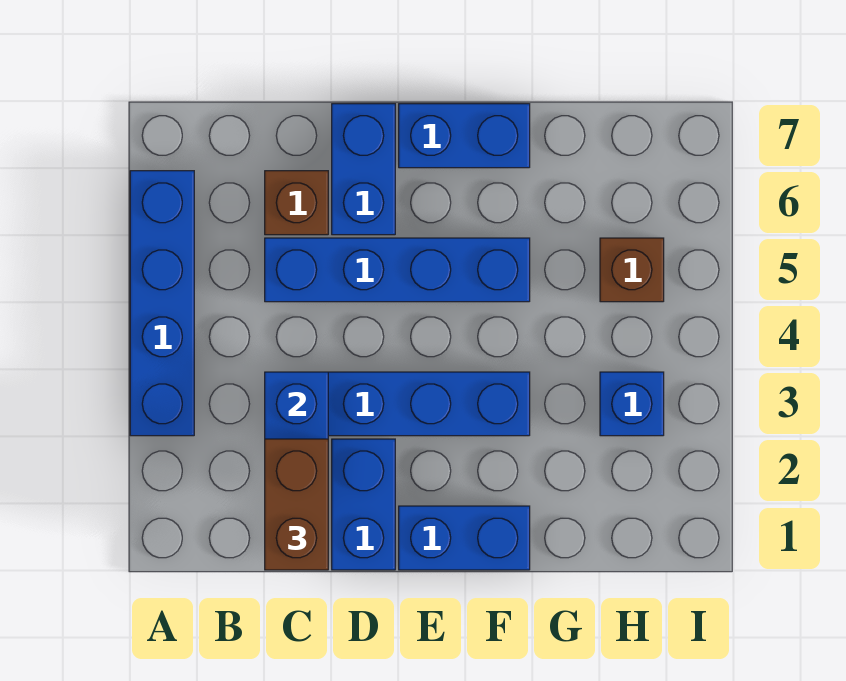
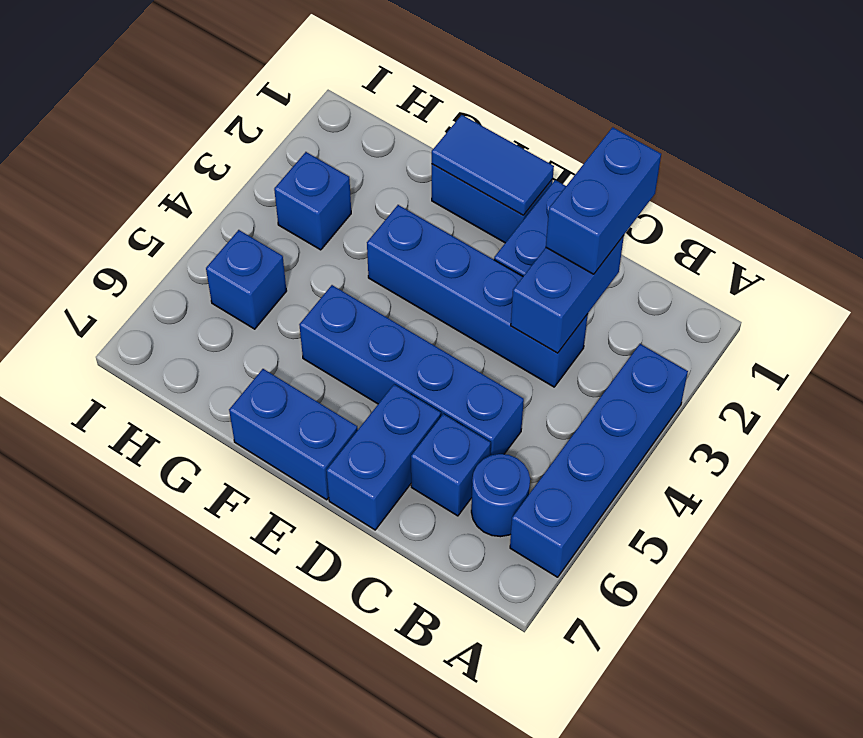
none -> blue 1x1 round brick [471,454,530,537]
brown 1x2 brick [265,439,328,570] -> blue 1x2 brick [546,127,661,274]
brown 1x1 brick [265,171,328,235] -> blue 1x1 brick [411,414,491,516]
none -> blue 1x2 tile [432,115,554,215]
brown 1x1 brick [600,238,664,302] -> blue 1x1 brick [206,230,287,329]

